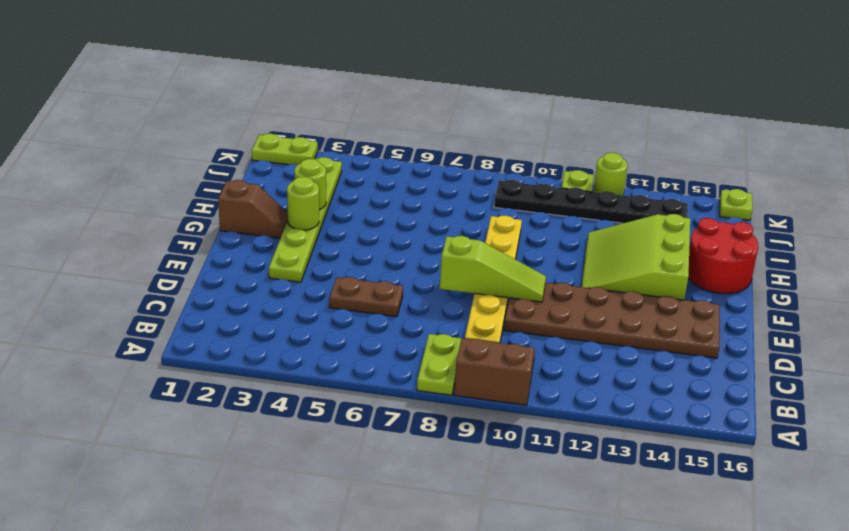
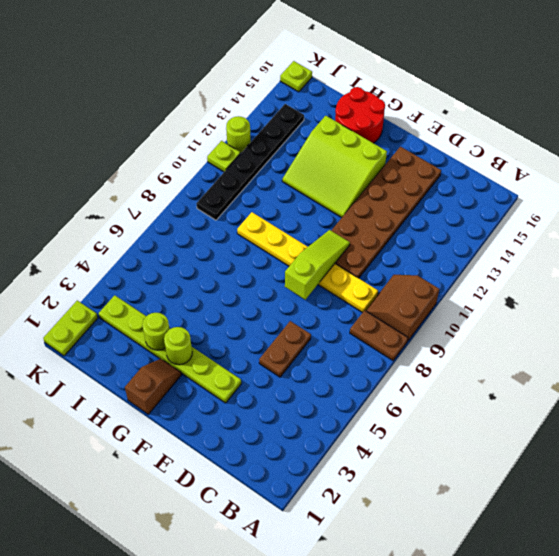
lime 1x2 plate [417,334,461,395] -> brown 1x2 plate [350,310,408,360]

